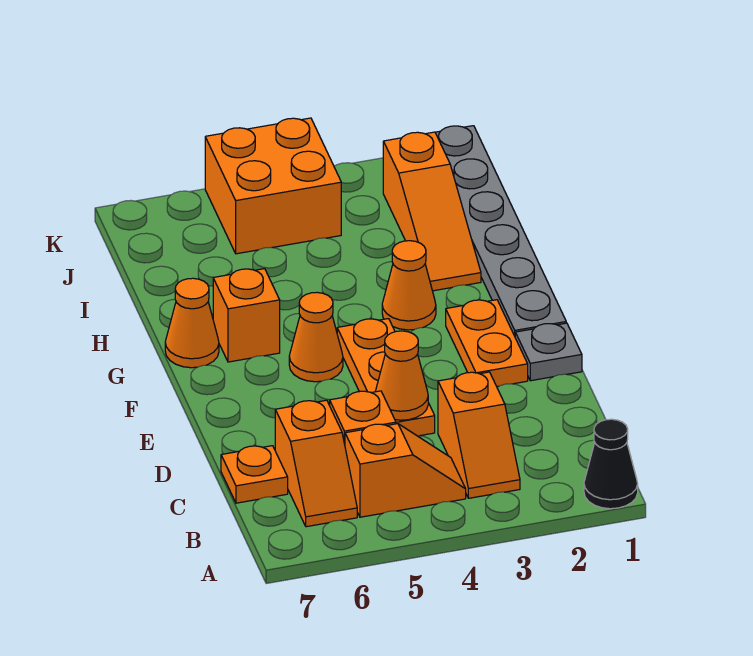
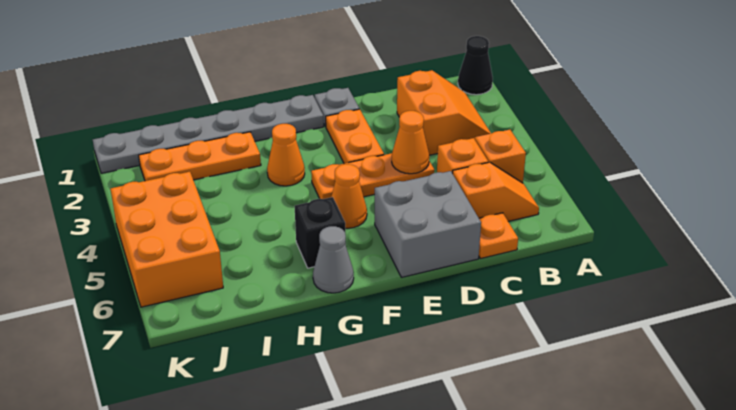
orange 1x2 slope [438,372,520,498] -> orange 2x2 slope [397,70,491,155]
none -> grey 2x2 brick [375,171,481,277]
orange 1x2 plate [446,300,528,387] -> orange 1x2 plate turned to [326,109,384,163]
orange 1x1 brick [213,269,280,362] -> black 1x1 brick [295,197,346,268]
orange 1x1 cone [165,278,219,368] -> grey 1x1 cone [313,226,354,293]
orange 1x3 slope [383,132,481,291] -> orange 1x3 plate [139,132,261,181]
orange 2x2 brick [205,118,341,254] -> orange 2x3 brick [111,172,223,307]

